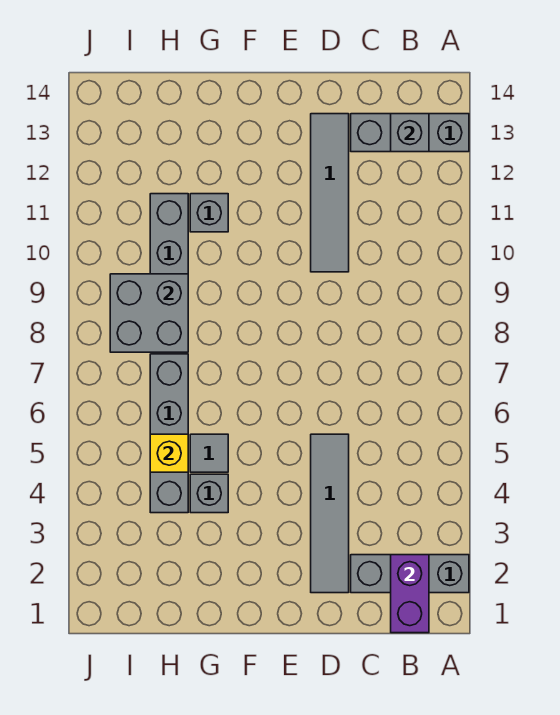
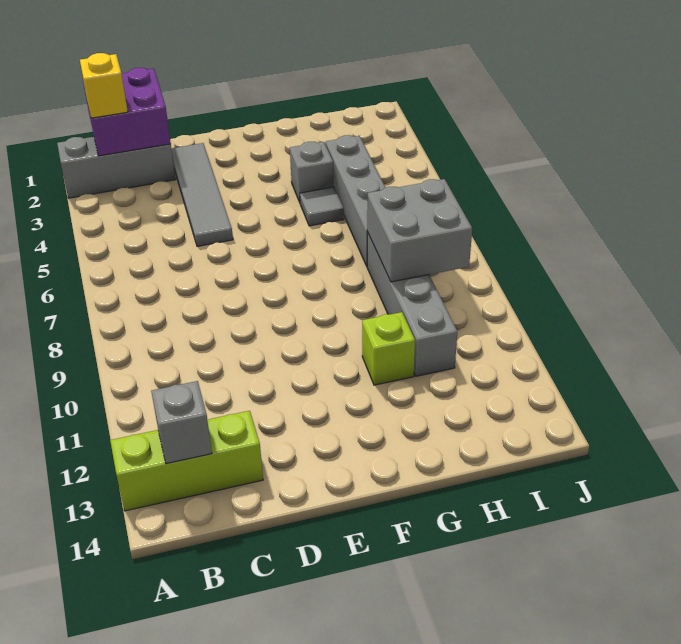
grey 1x3 brick [351,114,469,152] -> lime 1x3 brick [110,411,263,511]
purple 1x2 brick [391,555,429,633] -> purple 2x2 brick [83,68,171,156]
grey 1x4 tile [311,114,349,272] -> none
grey 1x1 brick [190,194,228,232] -> lime 1x1 brick [362,312,415,385]
yellow 1x1 brick [150,434,188,472] -> yellow 1x1 brick moved to [80,53,128,118]

